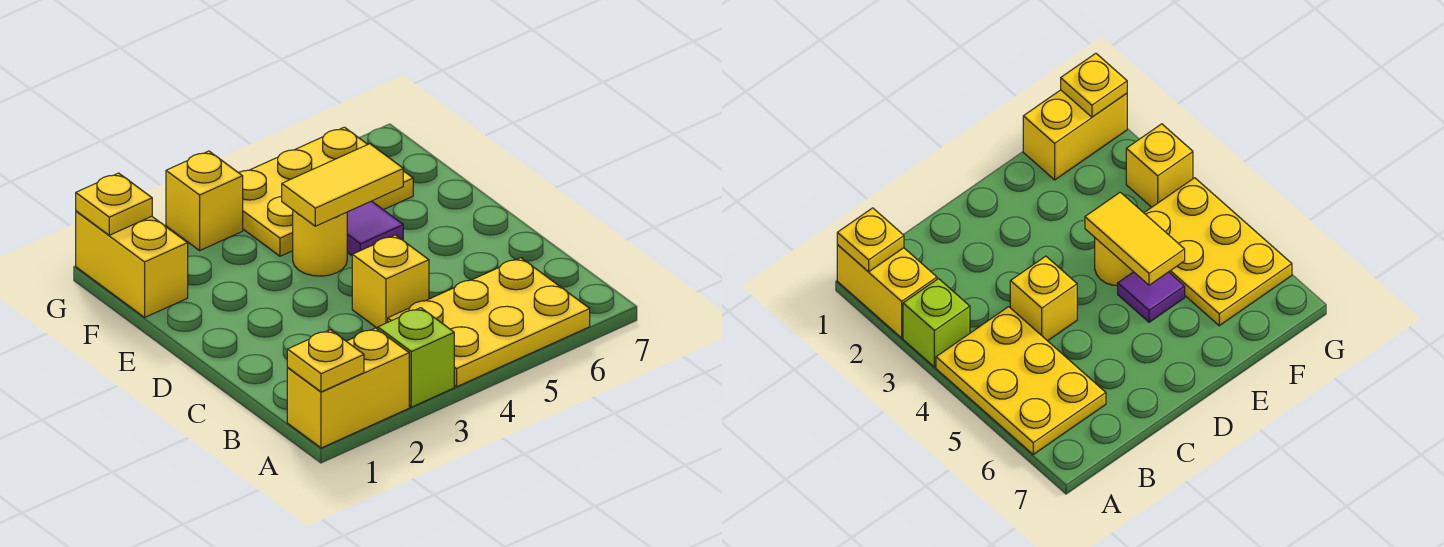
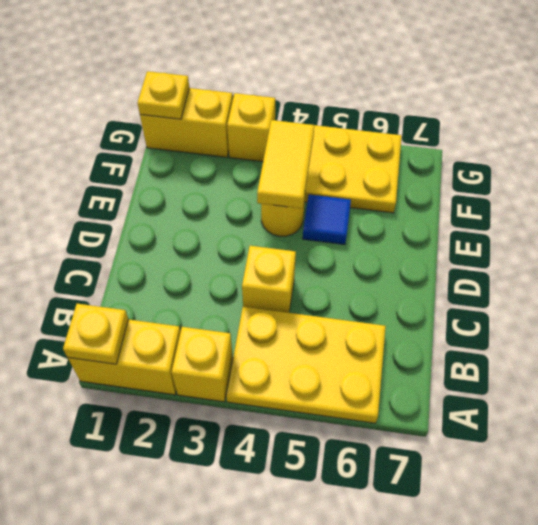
lime 1x1 brick [378,308,454,407] -> yellow 1x1 brick [172,327,233,402]
yellow 1x2 tile [282,144,403,226] -> yellow 1x2 tile turned to [257,120,314,209]
purple 1x1 tile [347,201,403,256] -> blue 1x1 tile [303,195,351,245]
yellow 1x2 brick [76,211,188,317] -> yellow 1x2 brick turned to [140,88,233,157]

